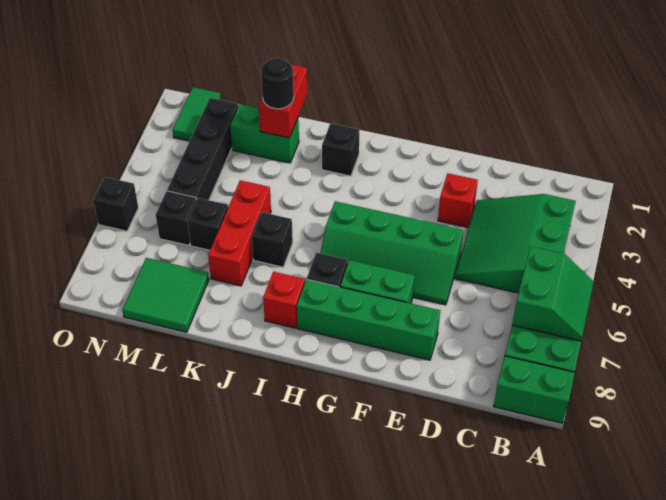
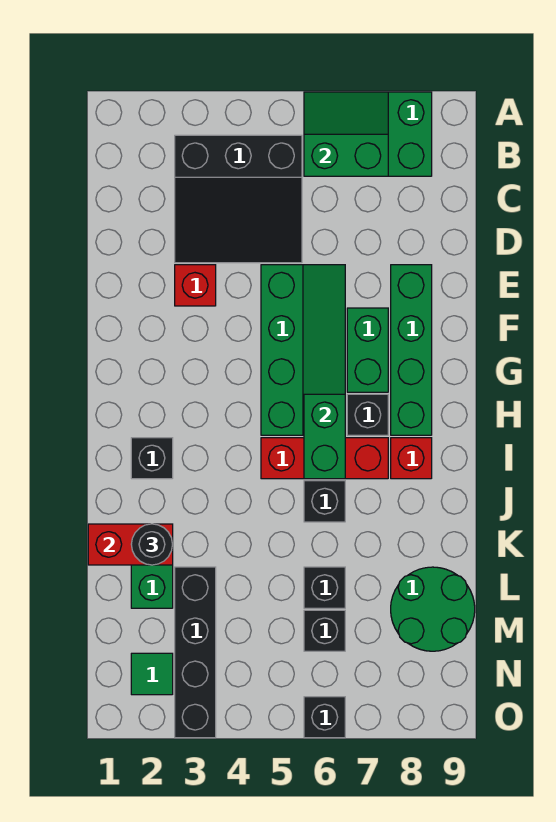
green 1x2 brick [494,356,575,423] -> green 1x2 brick moved to [304,394,345,479]
green 3x3 slope [455,194,576,293] -> black 3x3 slope [175,135,302,263]
red 1x3 brick [208,180,271,286] -> red 1x3 brick moved to [261,438,388,479]
green 2x2 tile [122,258,209,332] -> green 2x2 round brick [391,567,475,651]
black 1x4 brick [167,98,238,200] -> black 1x4 brick turned to [175,567,216,738]
green 1x2 tile [173,87,221,141] -> green 1x1 tile [131,653,173,695]

